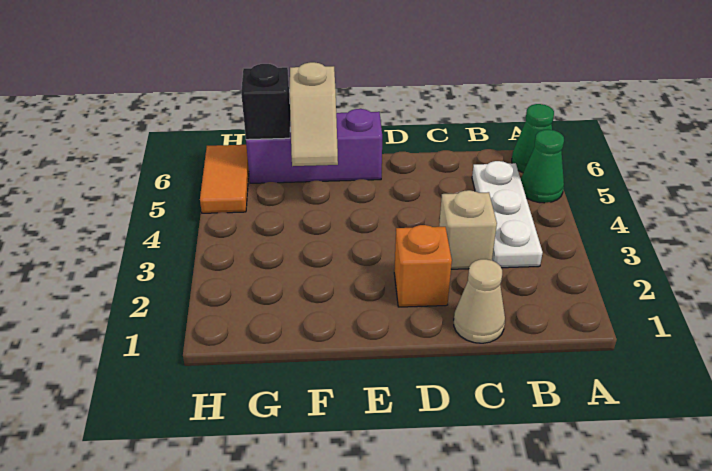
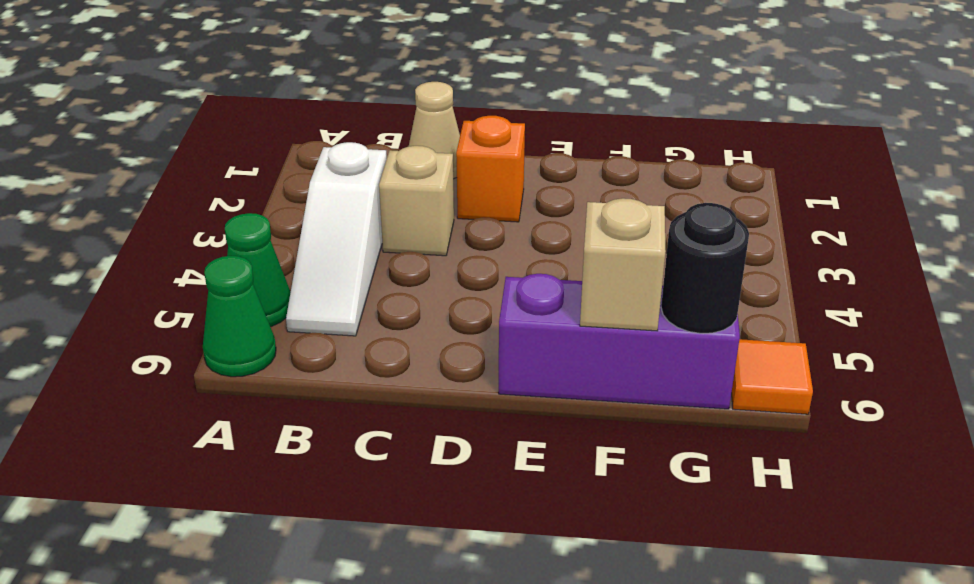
white 1x3 plate [472,161,543,268] -> white 1x3 slope [286,142,387,336]
black 1x1 brick [241,64,290,140] -> black 1x1 round brick [661,203,749,333]
orange 1x2 tile [200,145,249,213] -> orange 1x1 tile [731,339,813,414]

